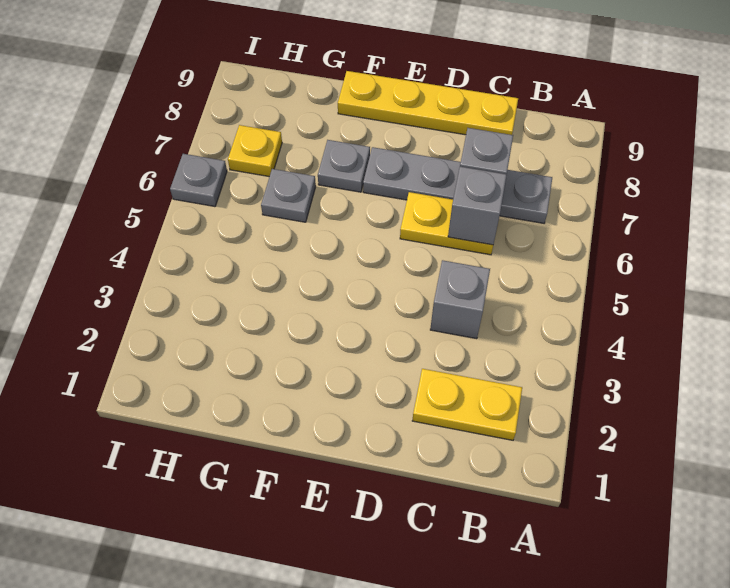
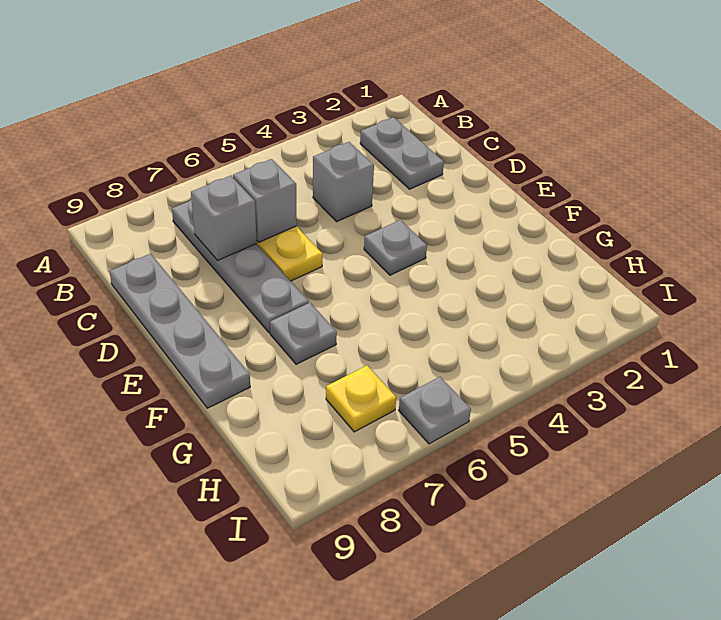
yellow 1x2 plate [412,369,522,440] -> grey 1x2 plate [360,117,444,189]
yellow 1x4 plate [338,71,518,135] -> grey 1x4 plate [110,254,250,408]
grey 1x1 plate [261,169,316,222] -> grey 1x1 plate moved to [364,220,427,275]

